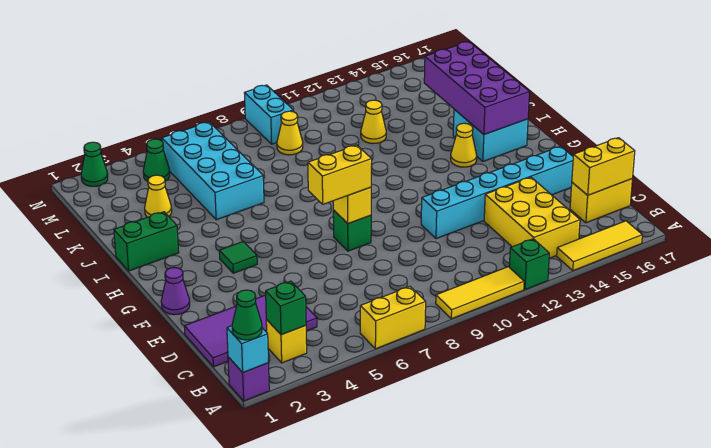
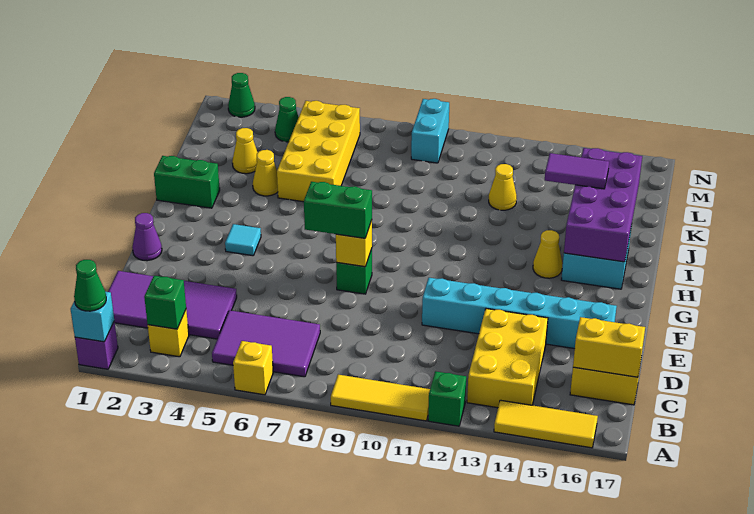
yellow 1x2 brick [360,287,426,349] -> yellow 1x1 brick [233,341,273,395]
none -> purple 2x3 tile [212,310,320,377]
yellow 1x2 brick [308,145,372,204] -> green 1x2 brick [304,182,372,238]
green 1x1 tile [219,241,257,273] -> cyan 1x1 tile [225,224,261,256]
cyan 2x4 brick [162,122,264,220] -> yellow 2x4 brick [277,101,360,202]
none -> purple 1x2 tile [545,153,609,189]
yellow 1x1 cone [277,111,303,155] -> yellow 1x1 cone moved to [253,150,278,196]

